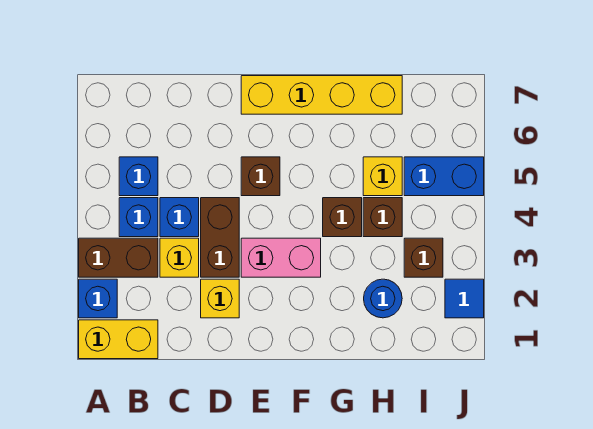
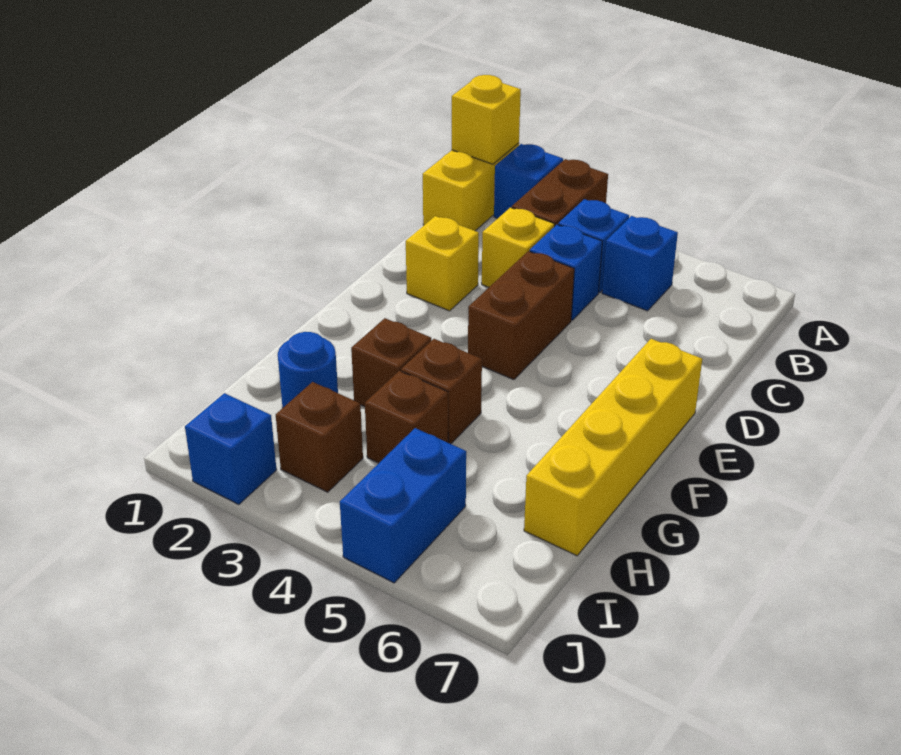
brown 1x2 brick [201,198,239,277] -> brown 1x2 brick turned to [468,251,574,380]
pink 1x2 brick [241,238,321,277] -> none
brown 1x1 brick [241,157,280,196] -> brown 1x1 brick moved to [351,318,431,407]
yellow 1x1 brick [363,157,402,196] -> yellow 1x1 brick moved to [452,75,521,164]
blue 1x1 tile [445,279,484,318] -> blue 1x1 brick [185,393,277,505]

